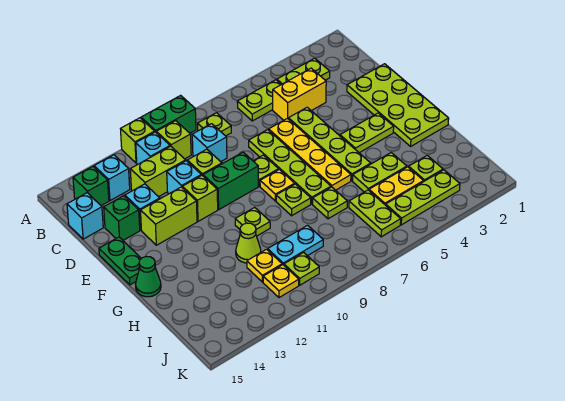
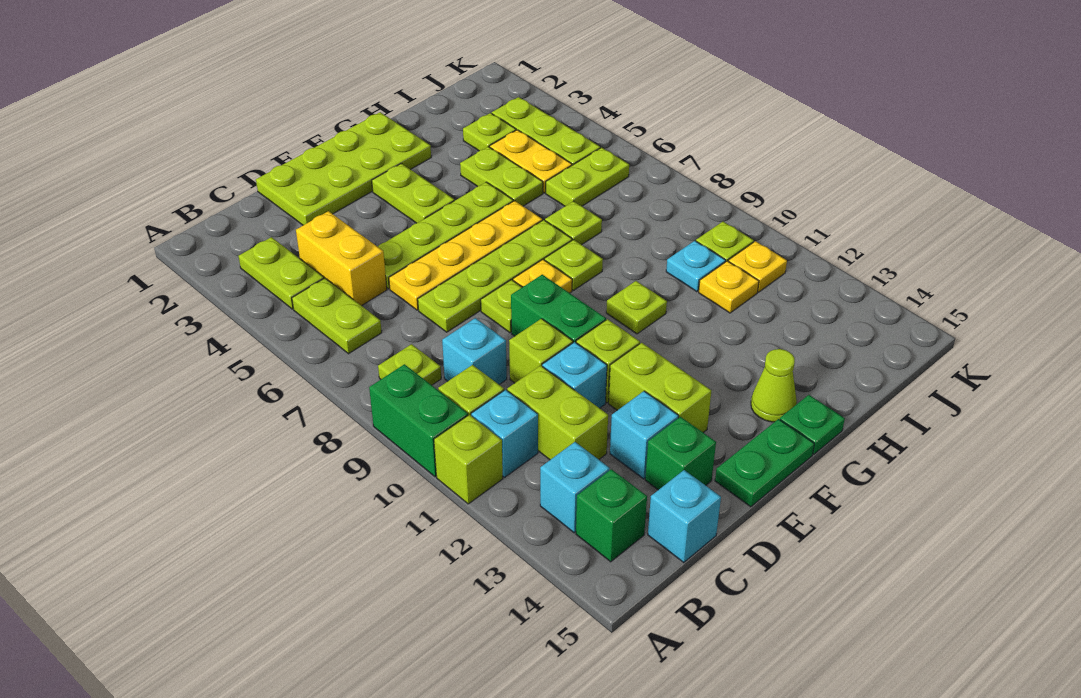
green 1x1 cone [135,257,161,297] -> green 1x1 plate [780,395,845,455]
lime 1x1 cone [236,223,261,263] -> lime 1x1 cone moved to [751,349,797,422]
cyan 1x2 plate [268,225,323,265] -> cyan 1x1 plate [666,241,726,292]

